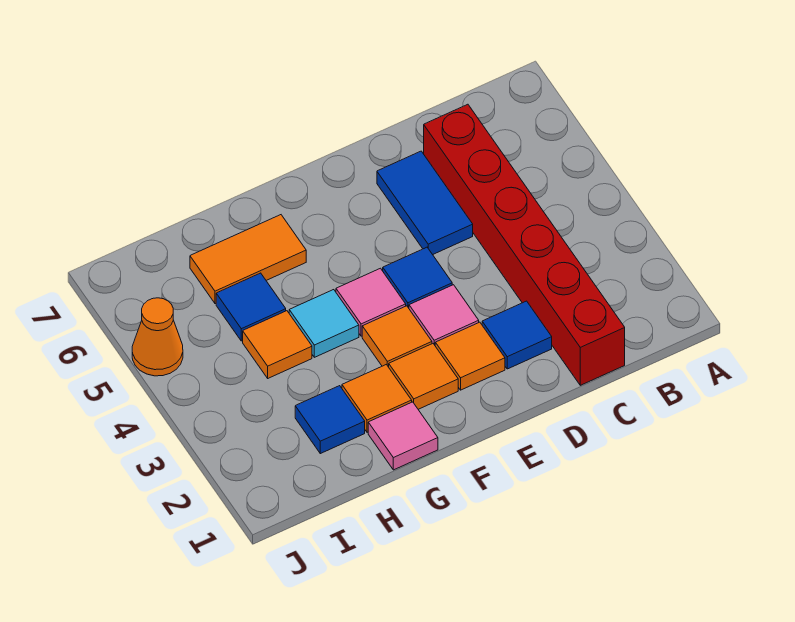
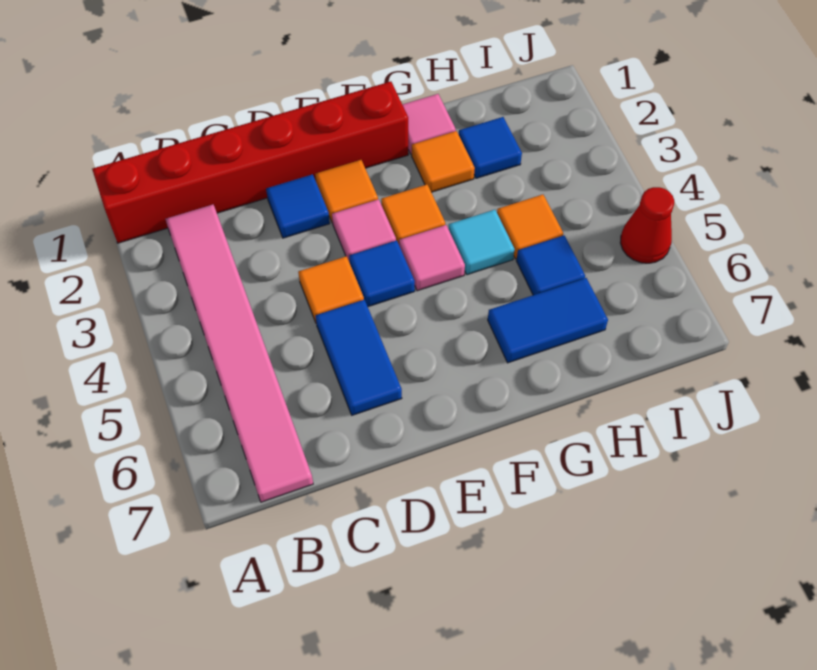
none -> pink 1x6 tile [166,205,313,502]
red 1x6 brick [424,104,625,385] -> red 1x6 brick turned to [92,81,408,243]
orange 1x1 tile [389,344,458,409] -> orange 1x1 tile moved to [298,256,364,322]
orange 1x2 tile [190,215,306,304] -> blue 1x2 tile [488,278,608,363]
orange 1x1 cone [132,298,183,376] -> red 1x1 cone [620,187,674,263]

